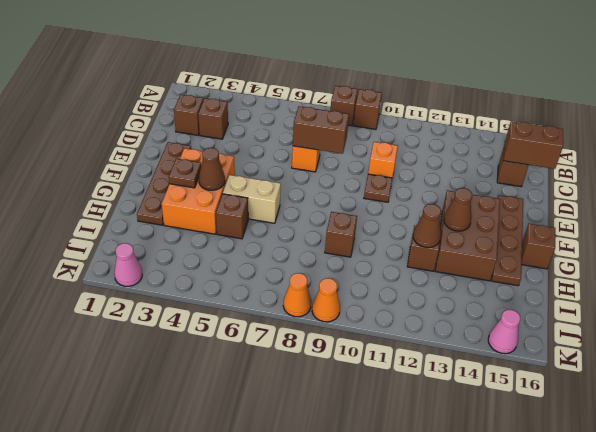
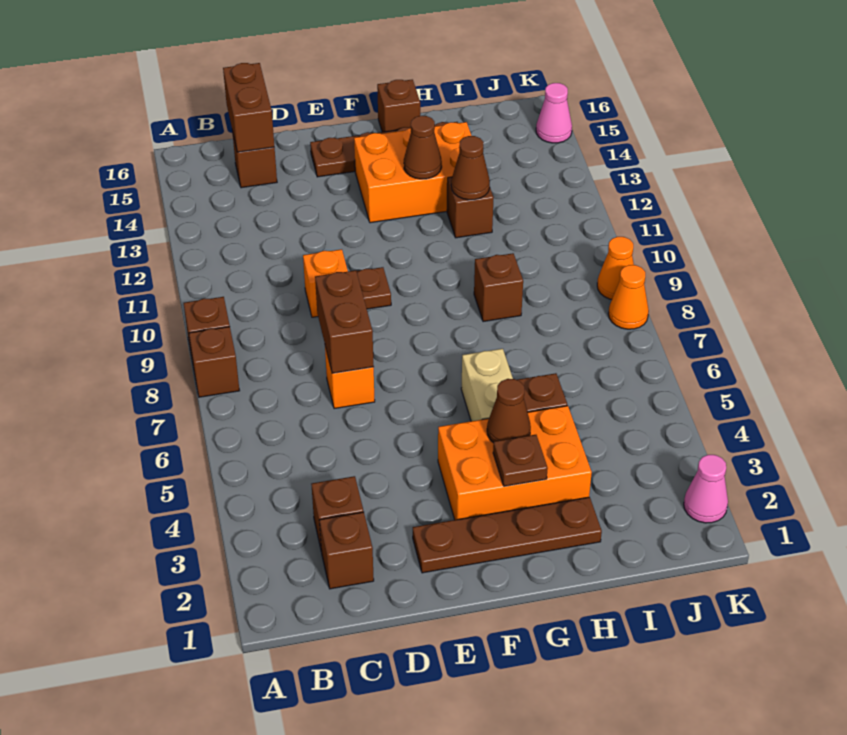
brown 2x3 brick [435,190,500,281] -> orange 2x3 brick [354,122,471,223]

